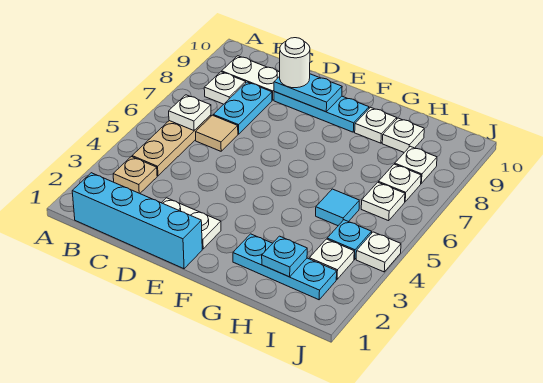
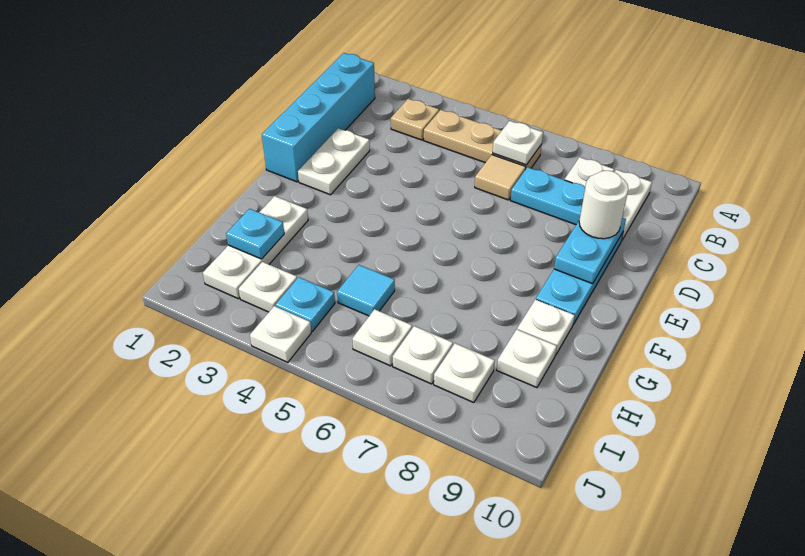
cyan 1x3 plate [233,234,337,300] -> white 1x3 plate [203,196,308,299]

